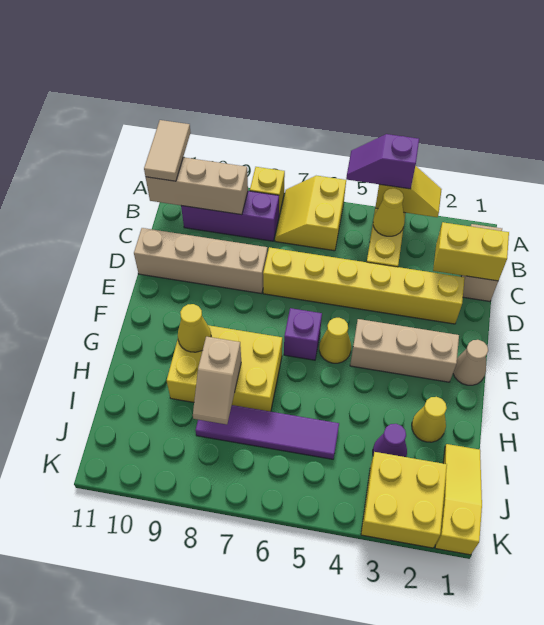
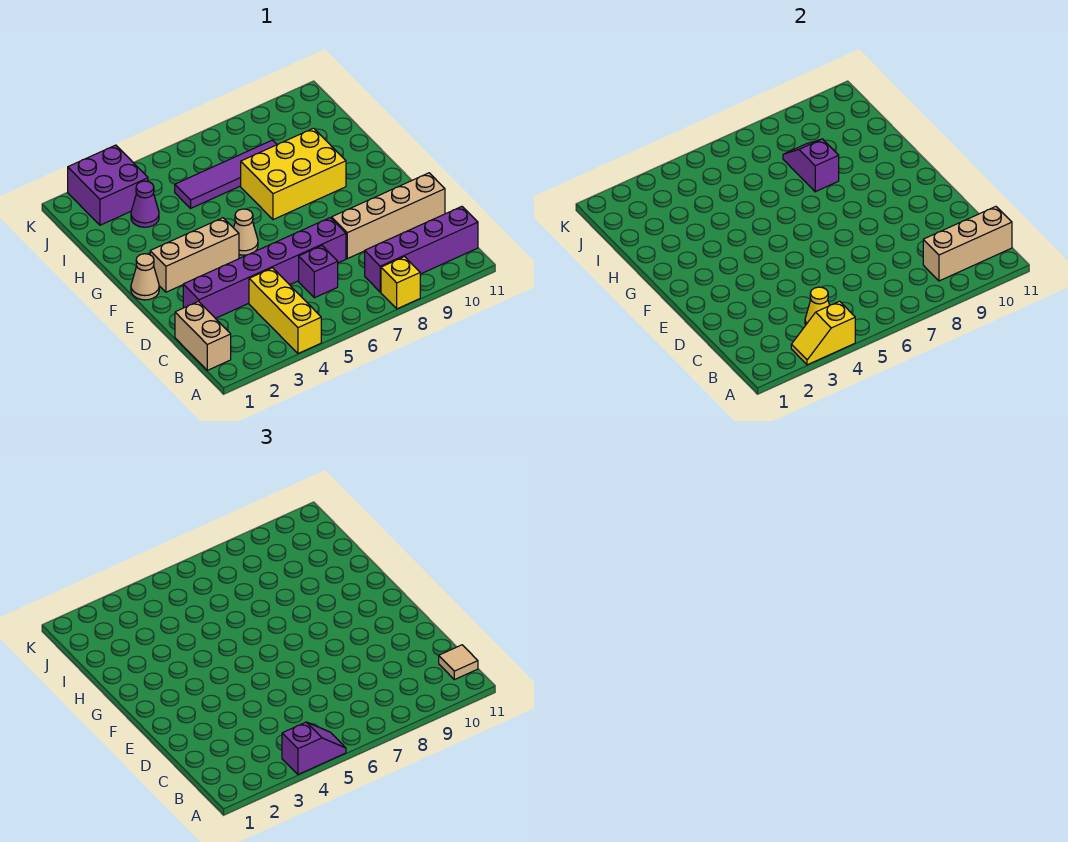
yellow 2x2 slope [275,176,346,251] -> none
tan 1x2 tile [144,120,191,181] -> tan 1x1 tile [439,645,478,680]
purple 1x3 brick [181,191,279,241] -> purple 1x4 brick [365,207,478,292]
yellow 1x2 brick [433,222,509,281] -> none
yellow 1x6 brick [263,247,465,324] -> purple 1x6 brick [183,218,346,318]
yellow 1x1 cone [319,318,351,363] -> tan 1x1 cone [234,209,258,255]
purple 1x1 brick [284,308,322,360] -> purple 1x1 brick moved to [299,246,338,298]
yellow 1x1 cone [178,304,211,352] -> none
yellow 1x1 cone [412,397,447,442] -> none
tan 1x2 slope [193,337,241,424] -> purple 1x2 slope [783,139,839,192]
yellow 1x3 slope [435,444,482,555] -> none
yellow 2x2 brick [361,452,447,548] -> purple 2x2 brick [68,145,148,225]

